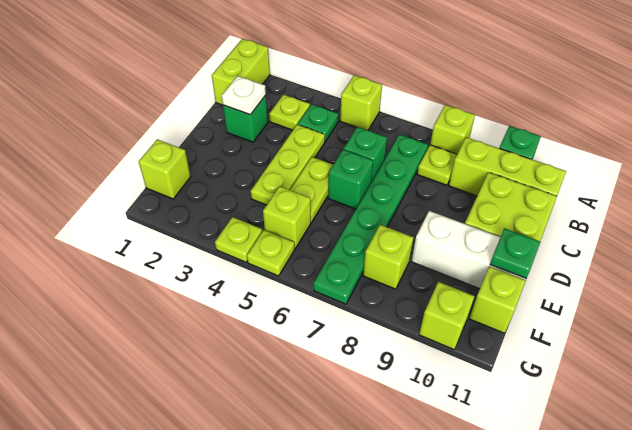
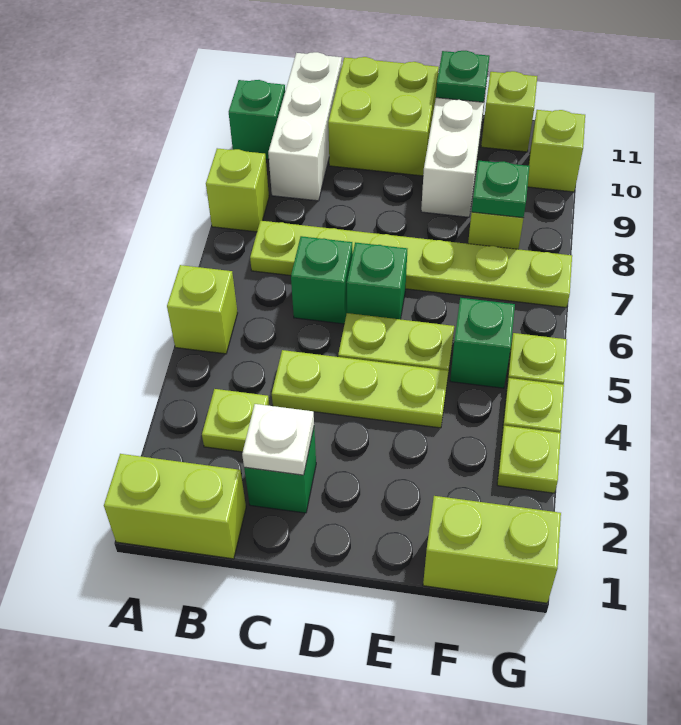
green 1x1 plate [298,104,339,141] -> green 1x1 plate moved to [472,160,530,218]
green 1x6 plate [314,134,428,304] -> lime 1x6 plate [250,221,572,308]
lime 1x1 plate [417,145,457,185] -> lime 1x1 plate moved to [497,426,561,493]
lime 1x3 brick [449,137,566,196] -> white 1x3 brick [268,52,342,201]
lime 1x1 brick [139,139,191,199] -> lime 1x2 brick [423,496,561,603]
lime 1x1 brick [263,186,311,248] -> green 1x1 brick [450,298,515,388]

